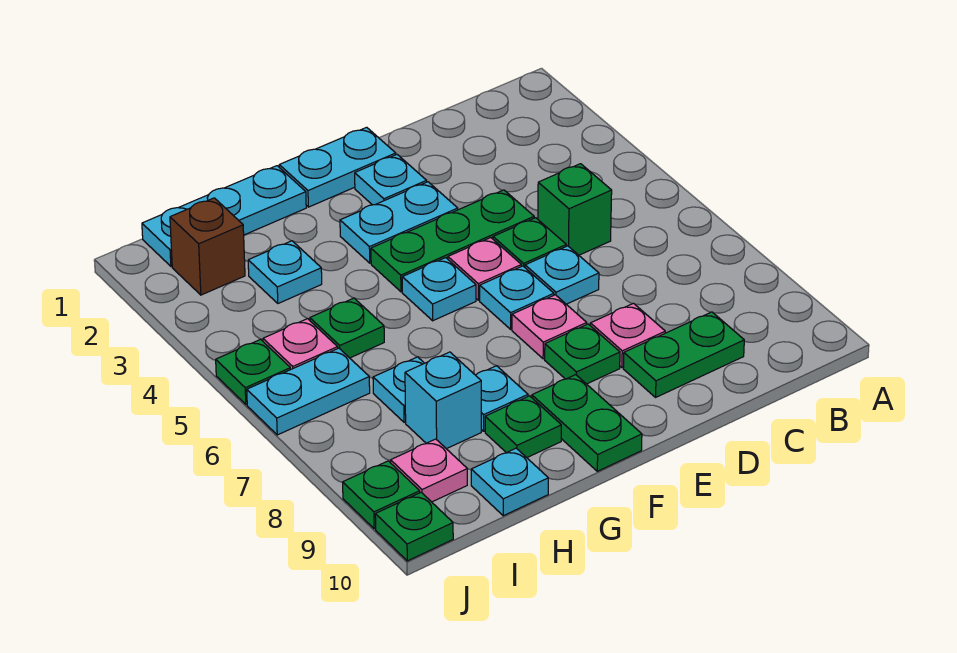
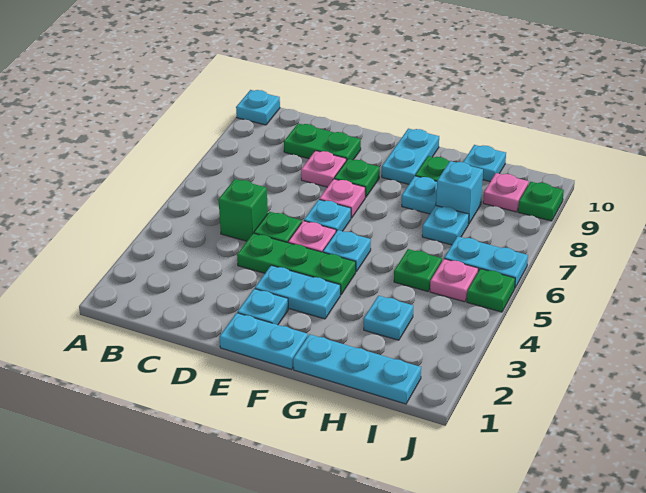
cyan 1x1 plate [525,246,599,304] -> cyan 1x1 plate moved to [236,90,280,125]
green 1x2 plate [532,375,642,471] -> cyan 1x2 plate [382,129,439,184]
brown 1x1 brick [170,198,245,295] -> none
green 1x1 plate [375,492,453,561] -> none

